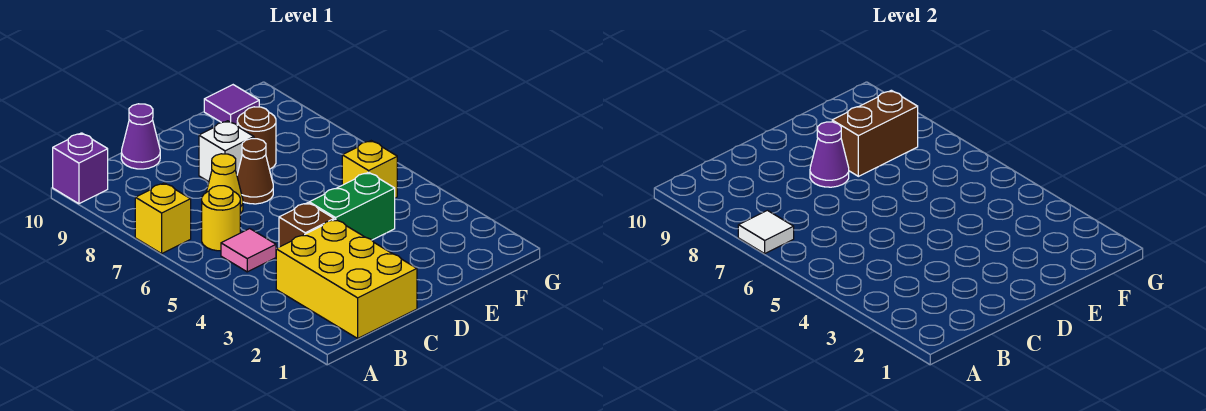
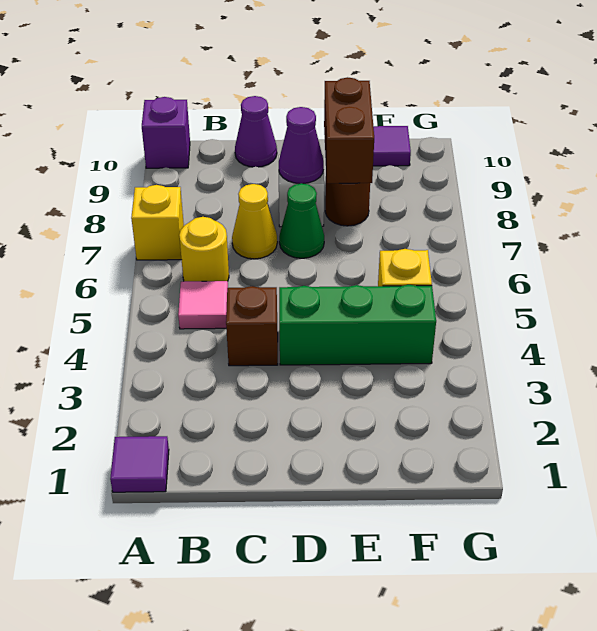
none -> purple 1x1 tile [110,436,169,492]
white 1x1 tile [738,210,794,254] -> none
yellow 2x3 brick [276,219,417,338] -> none
green 1x2 brick [309,172,395,240] -> green 1x3 brick [279,285,436,365]
brown 1x1 cone [237,139,273,204] -> green 1x1 cone [279,183,324,258]
brown 1x2 brick [832,90,918,176] -> brown 1x2 brick turned to [324,77,374,183]

